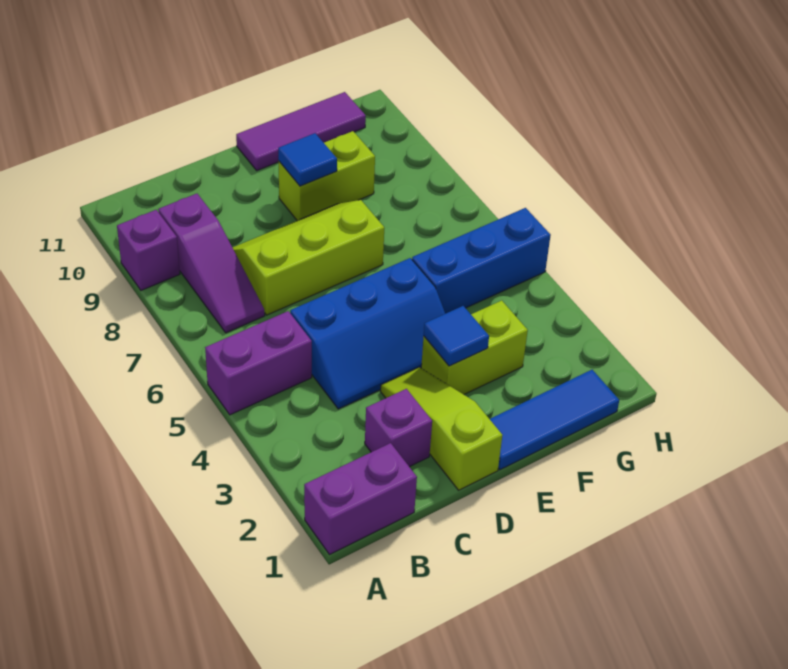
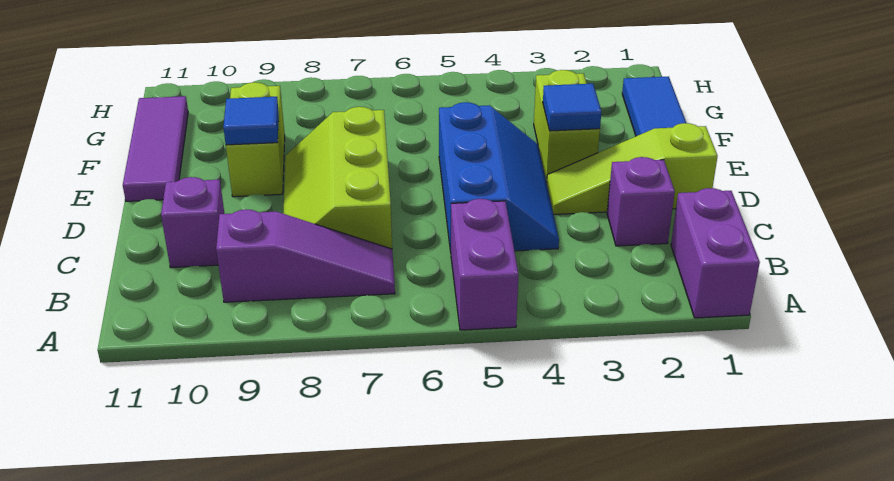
purple 1x1 brick [117,210,180,290] -> purple 1x1 brick moved to [161,177,224,268]
blue 1x3 brick [412,208,551,314] -> none

